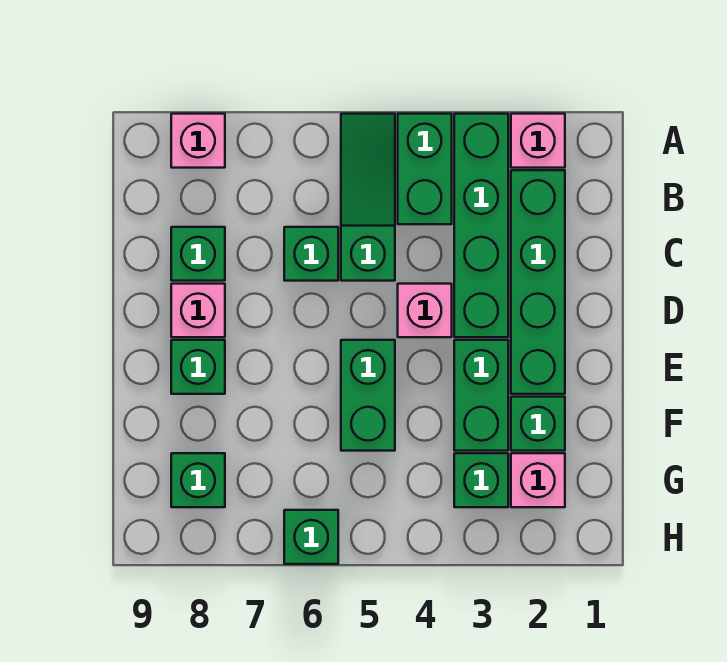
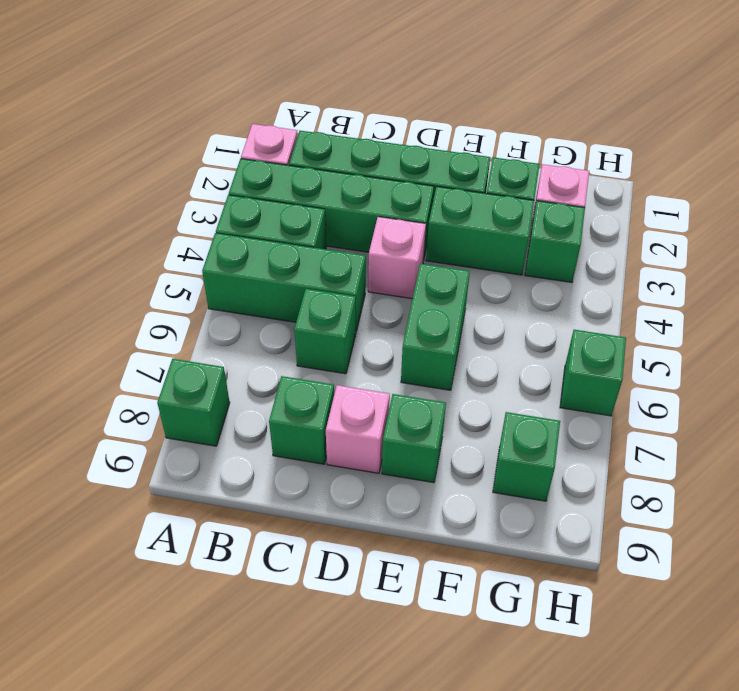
green 1x3 slope [341,114,395,281] -> green 1x3 brick [202,233,366,331]
pink 1x1 brick [171,114,225,168] -> green 1x1 brick [157,359,230,446]
green 1x2 brick [341,340,395,451] -> green 1x2 brick turned to [401,263,470,390]

